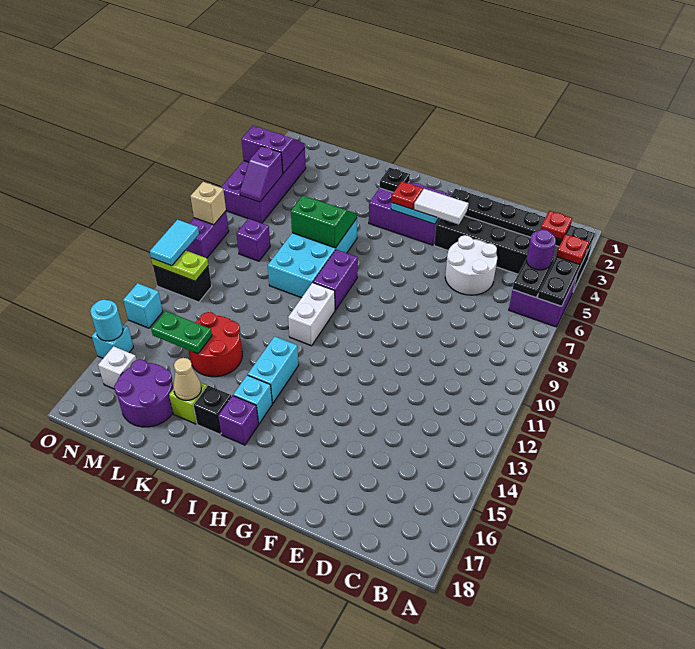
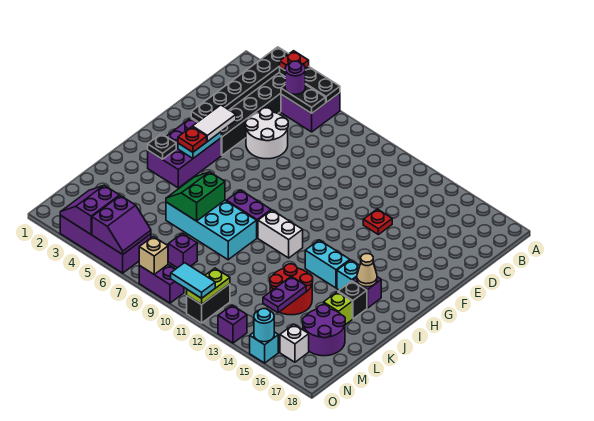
red 1x1 plate [541,211,572,240] -> red 1x1 plate moved to [363,209,392,235]
tan 1x1 cone [173,358,201,400] -> tan 1x1 cone moved to [357,254,377,287]
green 1x2 plate [151,311,212,354] -> purple 1x2 plate [263,276,306,313]
purple 1x2 slope [240,146,283,202] -> purple 2x2 slope [92,196,151,254]
cyan 1x1 brick [123,283,163,328] -> purple 1x1 brick [218,305,247,343]

